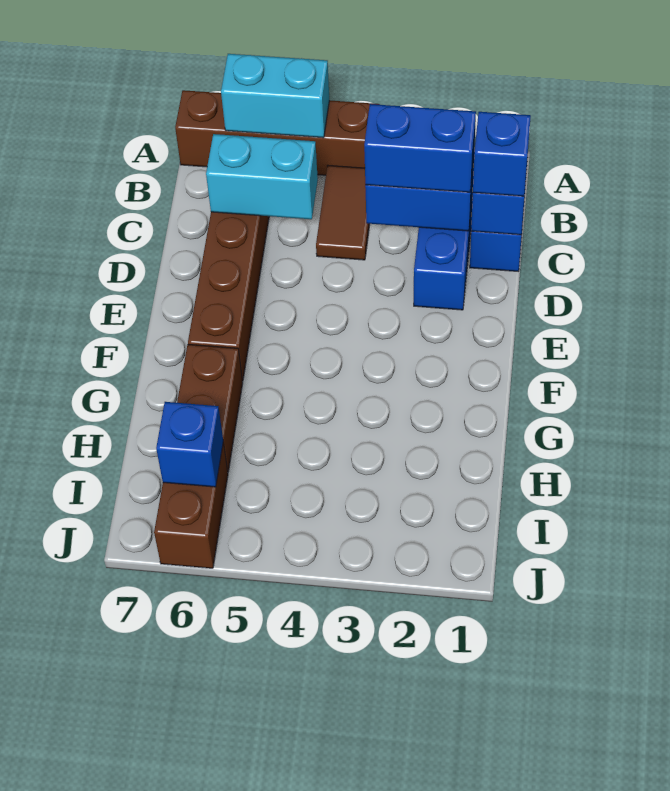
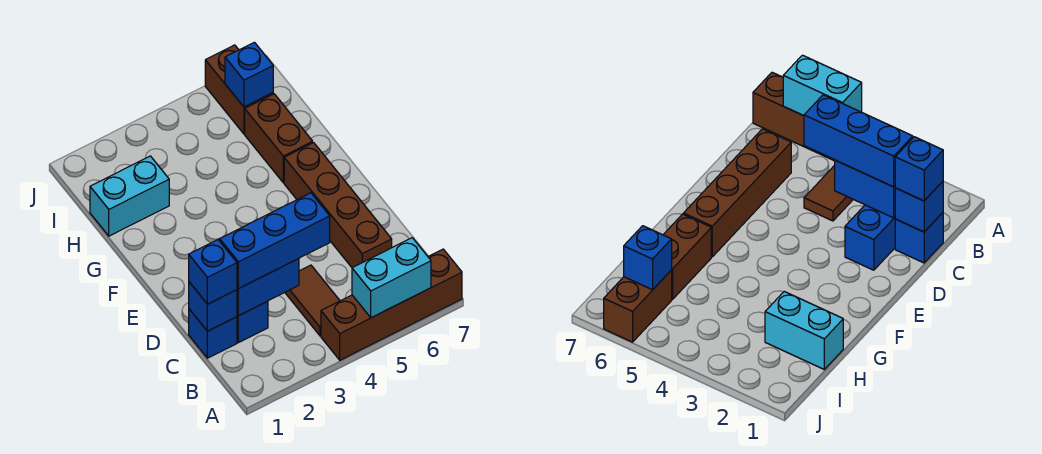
blue 1x2 brick [364,104,476,192] -> blue 1x3 brick [220,193,330,289]
cyan 1x2 brick [206,134,318,219] -> cyan 1x2 brick moved to [90,156,169,236]

